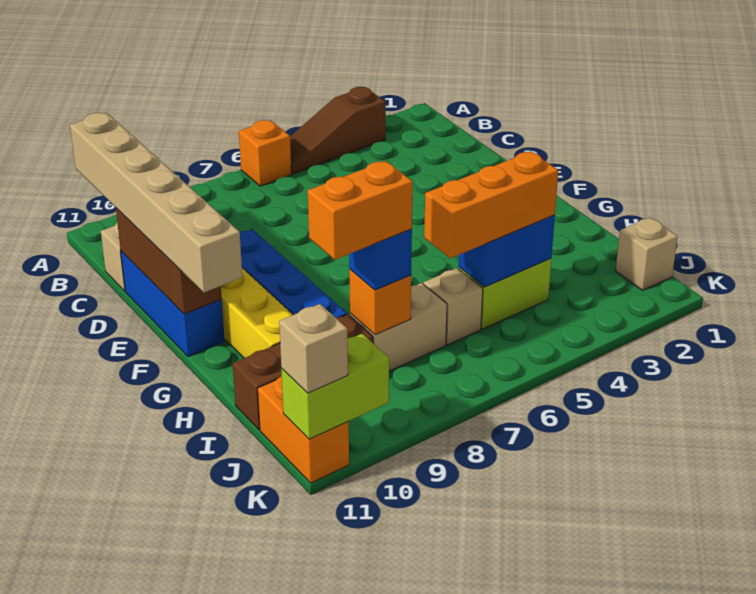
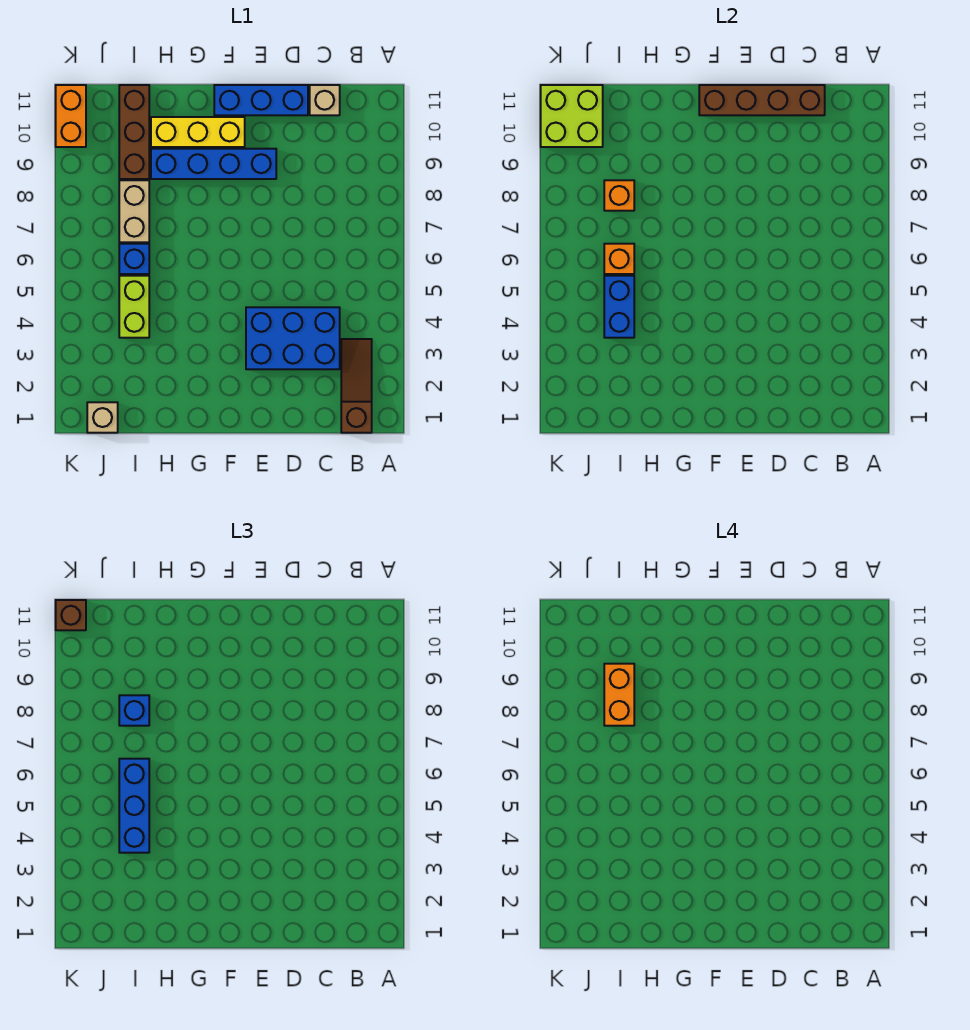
brown 1x3 slope [290,87,386,174] -> brown 1x3 slope moved to [341,339,372,433]
orange 1x1 brick [239,120,291,186] -> orange 1x1 brick moved to [604,244,634,274]
tan 1x6 brick [70,113,242,293] -> none
none -> blue 2x3 brick [246,307,340,369]
brown 1x3 brick [116,208,222,314] -> brown 1x4 brick [699,85,825,115]
orange 1x3 brick [424,152,558,258] -> blue 1x3 brick [119,759,149,853]
tan 1x1 brick [423,268,483,345] -> blue 1x1 brick [119,244,149,274]
orange 1x2 brick [258,376,349,483] -> orange 1x2 brick turned to [56,85,86,147]
lime 1x2 brick [281,334,389,439] -> lime 2x2 brick [541,85,603,147]
tan 1x1 brick [279,304,348,393] -> brown 1x1 brick [56,600,86,630]

